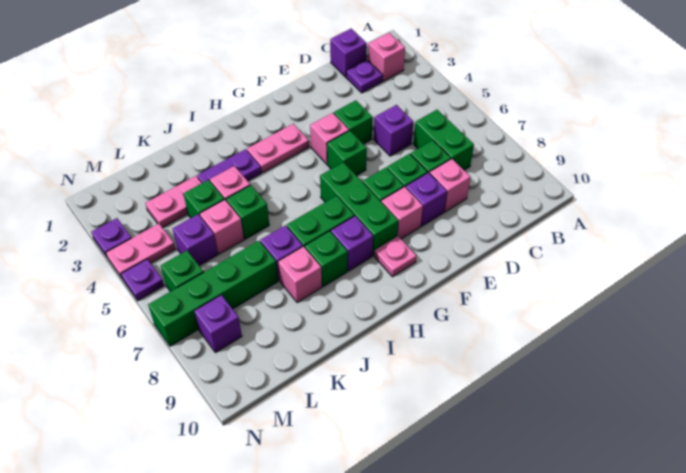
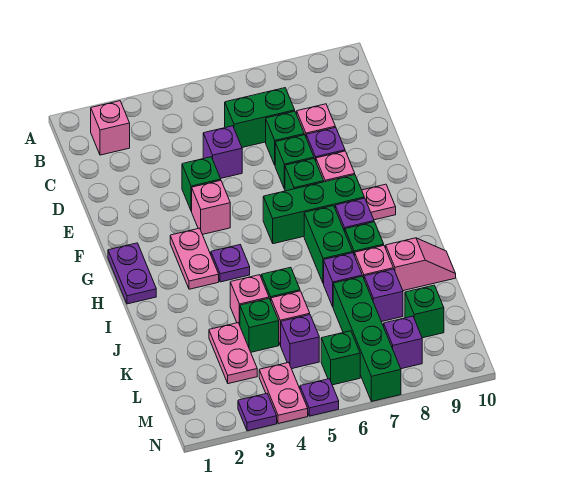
purple 1x1 brick [330,29,367,77] -> purple 1x1 brick moved to [364,269,403,322]
purple 1x1 plate [346,60,383,93] -> purple 1x1 plate moved to [211,245,250,282]
green 1x1 brick [327,131,367,176] -> green 1x1 brick moved to [405,285,444,338]
purple 1x2 plate [197,149,261,183] -> purple 1x2 plate moved to [108,243,156,304]
none -> pink 1x2 slope [386,238,456,291]

